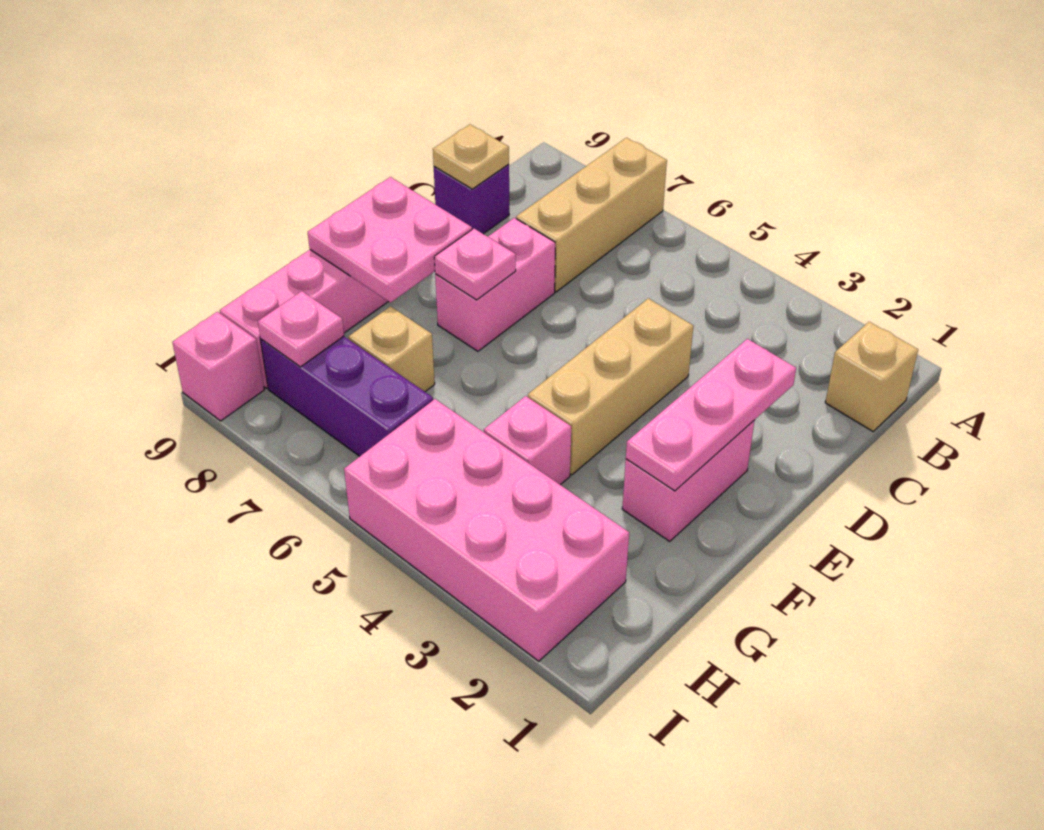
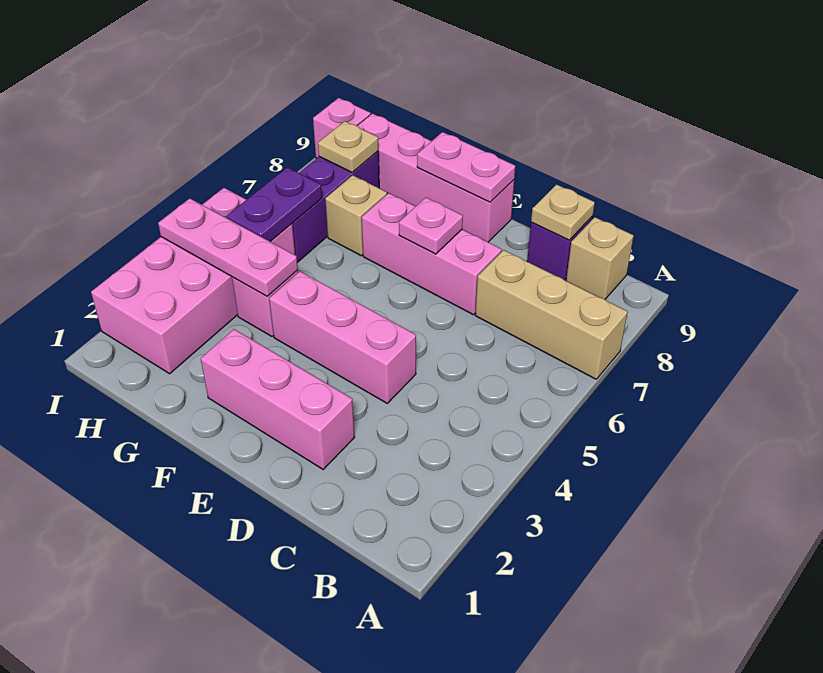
tan 1x1 brick [825,322,918,431] -> tan 1x1 brick moved to [566,217,634,299]
pink 1x3 plate [626,339,796,491] -> pink 1x3 plate moved to [158,198,298,296]
tan 1x3 brick [528,298,693,475] -> pink 1x3 brick [269,271,416,403]
pink 1x2 brick [435,218,555,351] -> pink 1x3 brick [362,193,502,315]
pink 1x2 brick [622,420,755,541] -> pink 1x3 brick [201,329,354,469]
pink 2x2 plate [308,177,472,303] -> pink 1x2 plate [417,132,515,202]
none -> purple 1x2 plate [226,167,322,242]
pink 1x1 plate [258,291,344,367] -> tan 1x1 plate [318,121,378,172]

